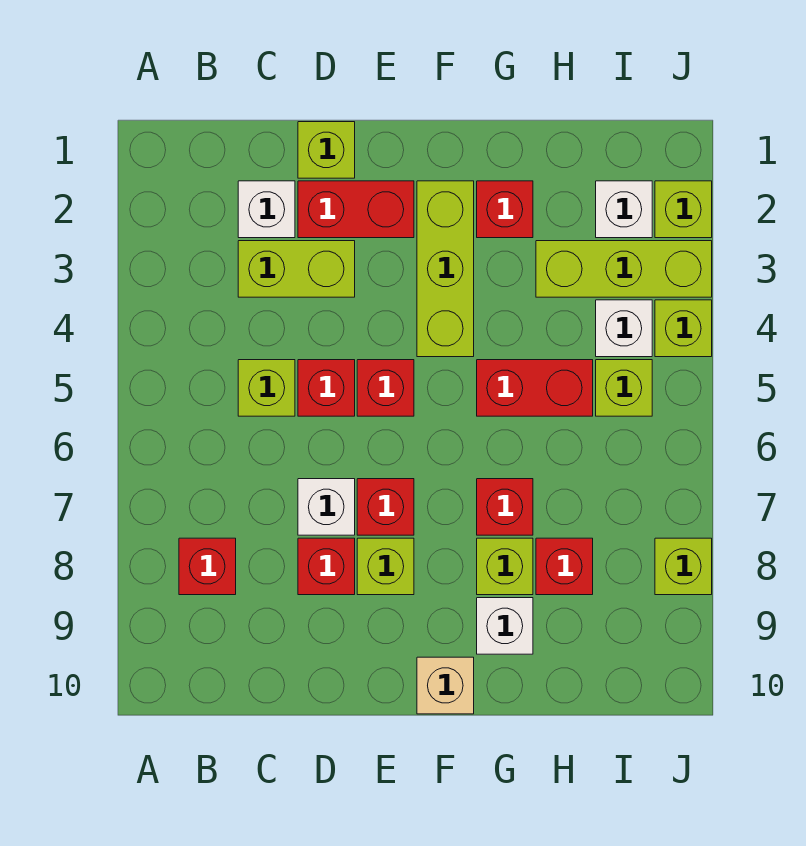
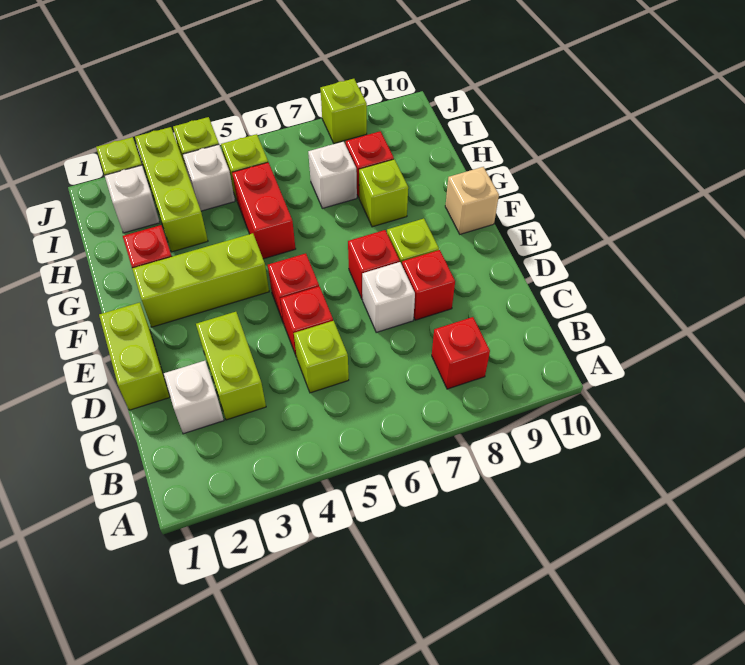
lime 1x1 brick [298,122,355,178] -> lime 1x2 brick [99,303,170,410]
red 1x2 brick [298,181,414,238] -> none
red 1x1 brick [477,479,533,535] -> none
white 1x1 brick [477,598,533,654] -> white 1x1 brick moved to [308,142,357,208]

